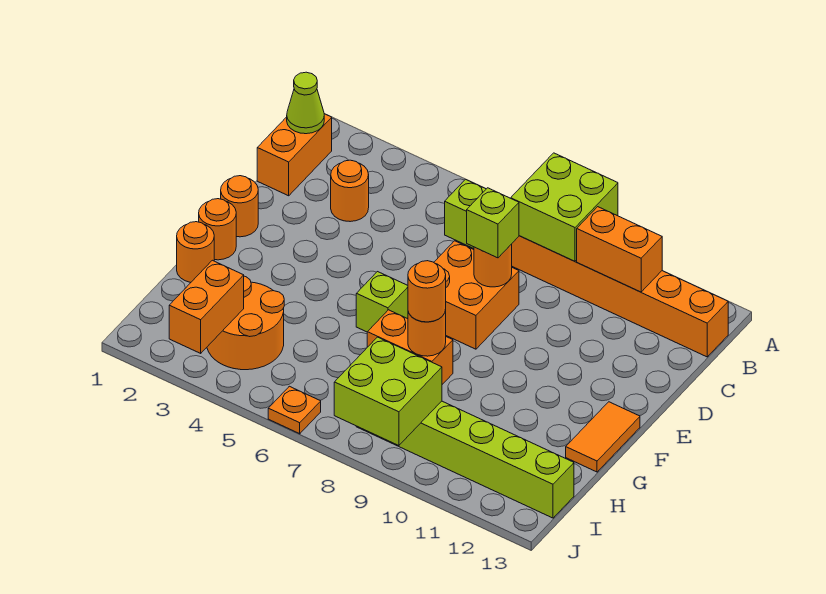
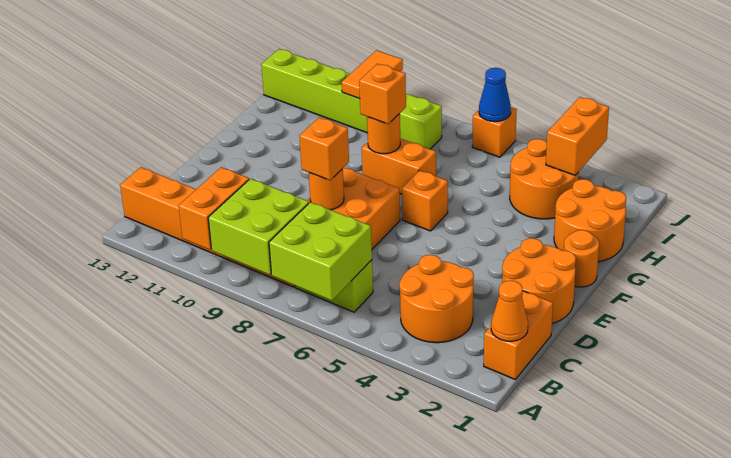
lime 1x1 cone [287,72,324,134] -> orange 1x1 cone [491,281,528,341]
orange 1x2 brick [577,207,662,292] -> orange 1x2 brick turned to [179,167,249,250]
orange 1x1 round brick [331,160,369,222] -> orange 2x2 round brick [399,255,474,343]
lime 1x1 brick [467,188,519,258] -> orange 1x1 brick [299,118,349,180]
orange 1x1 round brick [221,176,258,237] -> orange 2x2 round brick [502,238,576,323]
lime 1x1 brick [356,272,408,332] -> orange 1x1 brick [402,170,448,231]
orange 1x2 tile [566,402,640,472] -> orange 1x2 tile moved to [342,50,403,99]
orange 1x1 round brick [177,222,214,282] -> orange 2x2 round brick [554,179,626,262]
orange 1x1 round brick [408,261,446,322] -> orange 1x1 brick [359,64,406,124]
lime 2x2 brick [334,337,442,446] -> lime 2x2 brick moved to [269,202,372,301]
orange 1x1 plate [268,386,321,434] -> orange 1x1 brick [472,107,517,157]
none -> blue 1x1 cone [479,68,511,122]

